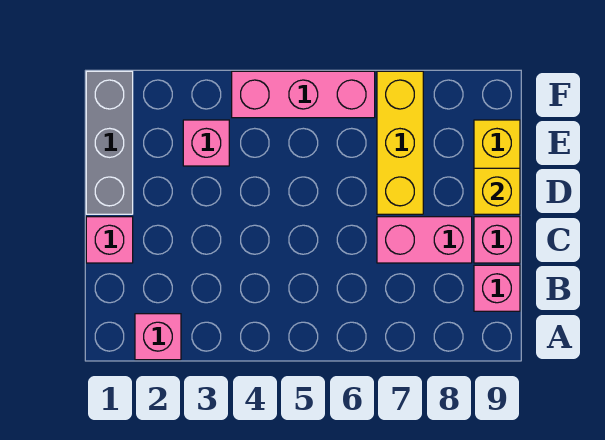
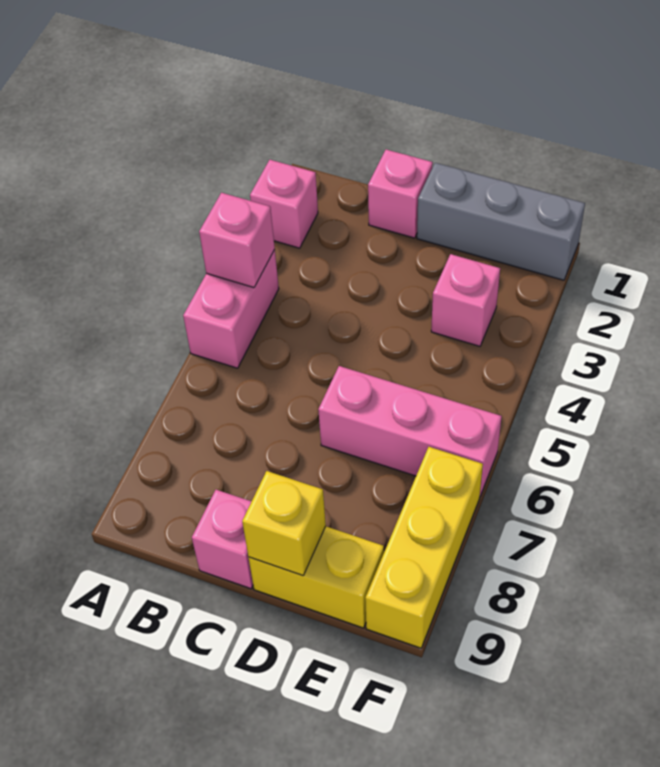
pink 1x1 brick [474,265,520,311] -> pink 1x1 brick moved to [199,193,275,288]
pink 1x2 brick [377,217,472,263] -> pink 1x2 brick moved to [183,250,279,368]
yellow 1x3 brick [377,71,423,214] -> yellow 1x3 brick turned to [365,447,483,648]
pink 1x3 brick [232,71,375,118] -> pink 1x3 brick turned to [318,366,502,496]

